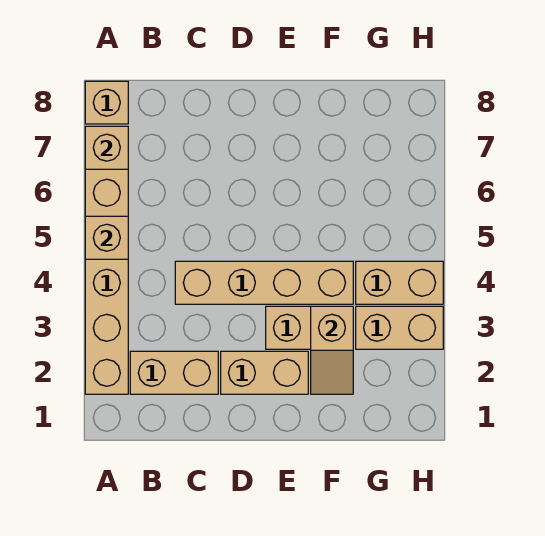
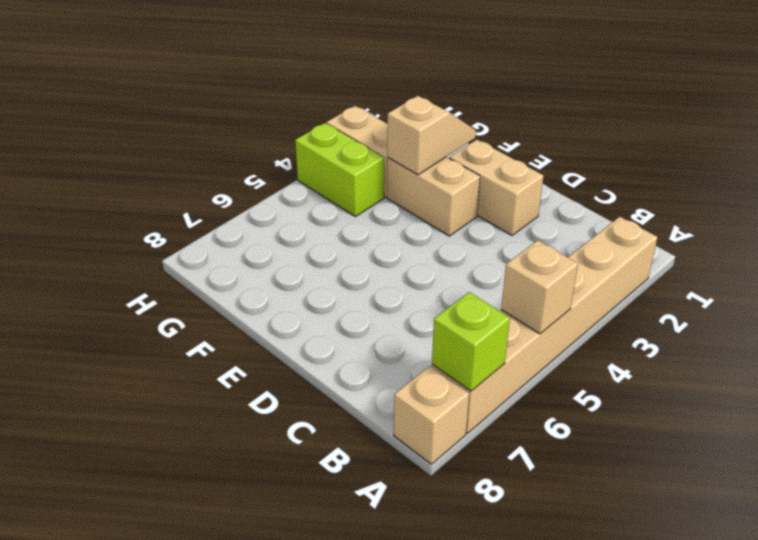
tan 1x1 brick [85,126,128,169] -> lime 1x1 brick [432,292,510,391]
tan 1x2 brick [130,351,218,394] -> none
tan 1x4 brick [175,261,353,304] -> none
tan 1x2 brick [356,261,443,304] -> lime 1x2 brick [295,123,384,217]

